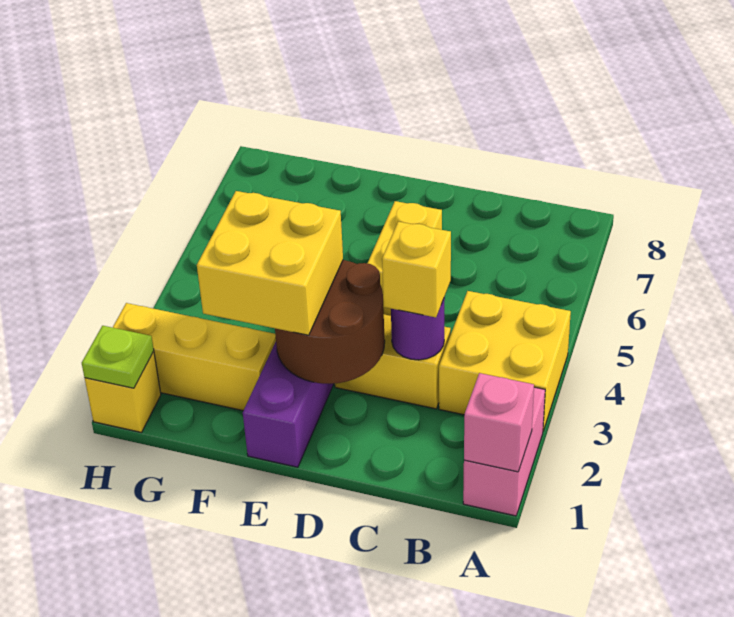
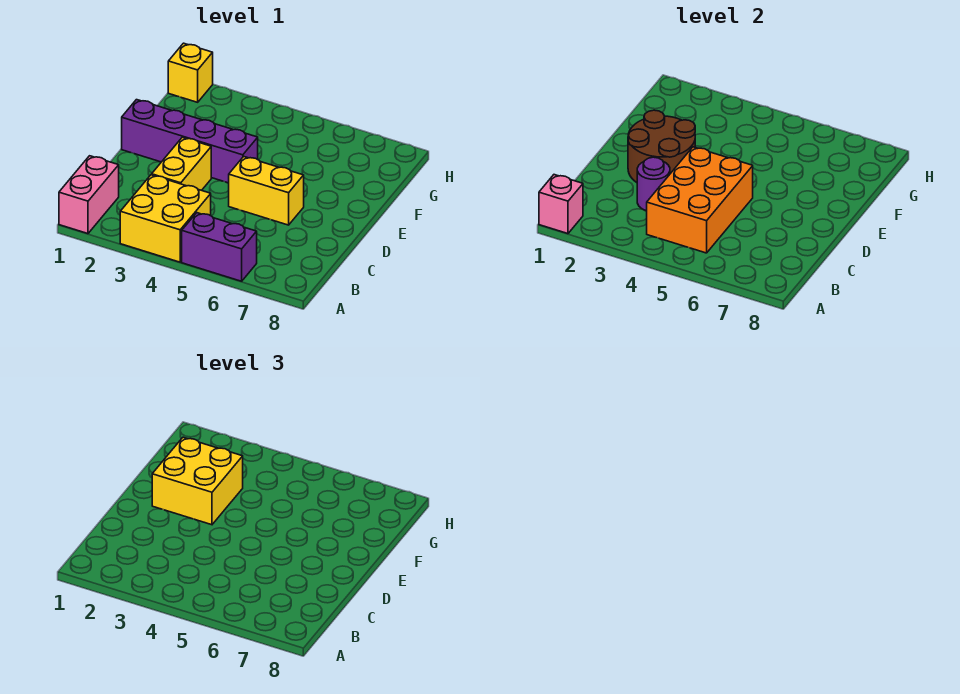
pink 1x2 brick [463,387,545,516] -> pink 1x2 brick turned to [59,156,119,234]
none -> purple 1x2 brick [182,213,257,281]
none -> orange 2x3 brick [647,147,753,253]
yellow 1x1 brick [382,222,451,317] -> none
yellow 1x3 brick [113,303,276,411] -> none
lime 1x1 plate [82,326,154,388] -> none

